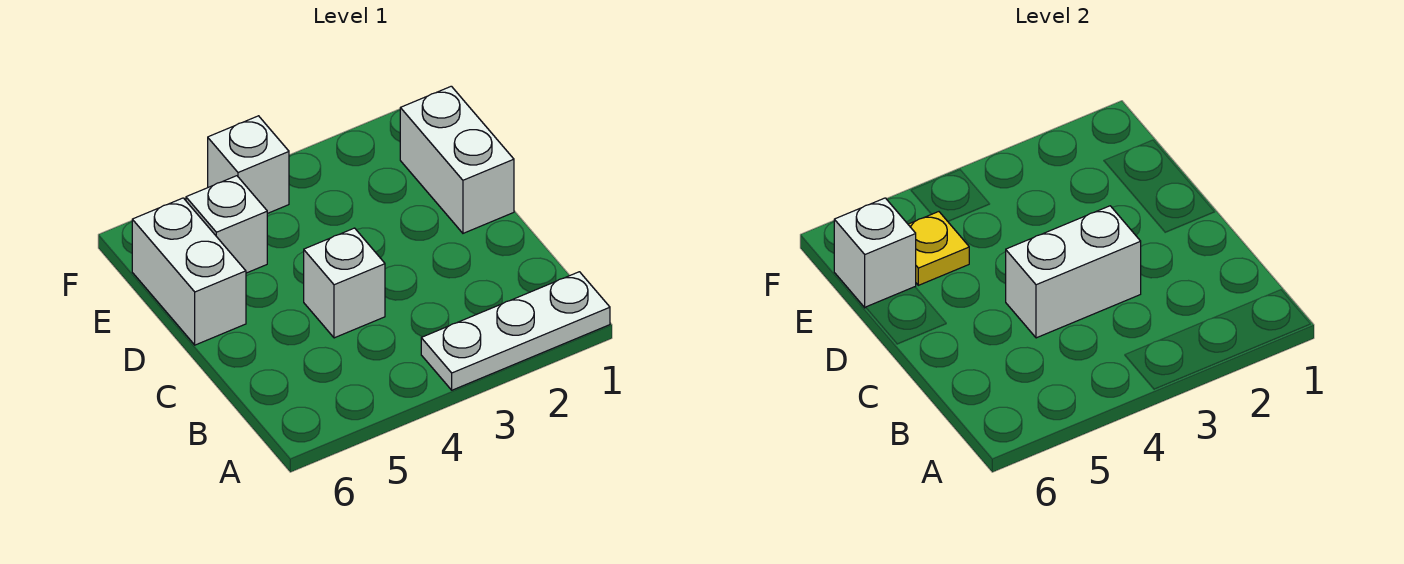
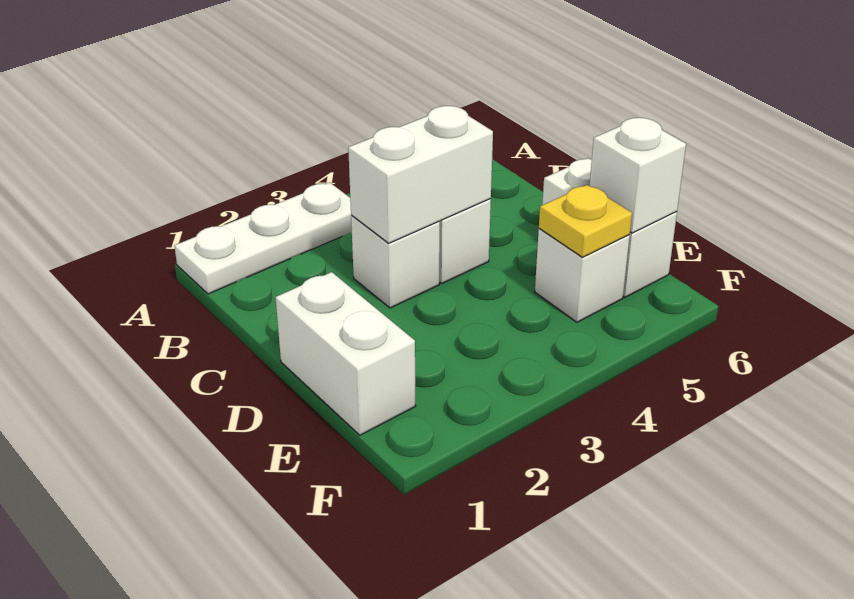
white 1x1 brick [208,116,289,214] -> white 1x1 brick moved to [351,215,440,308]

